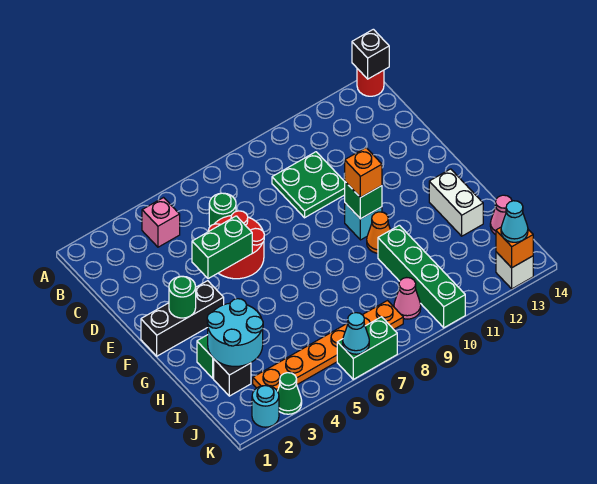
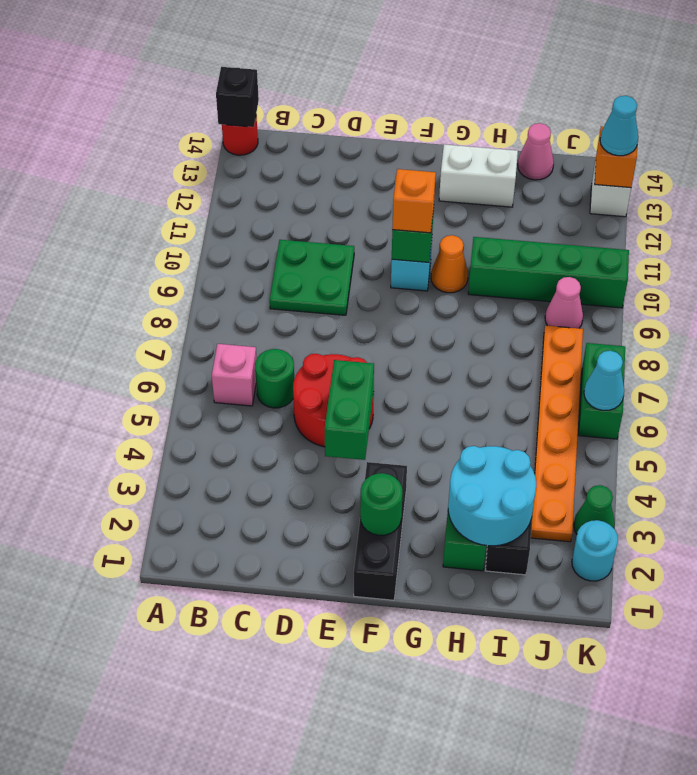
pink 1x1 brick [142,198,180,247] -> pink 1x1 brick moved to [212,344,257,406]

